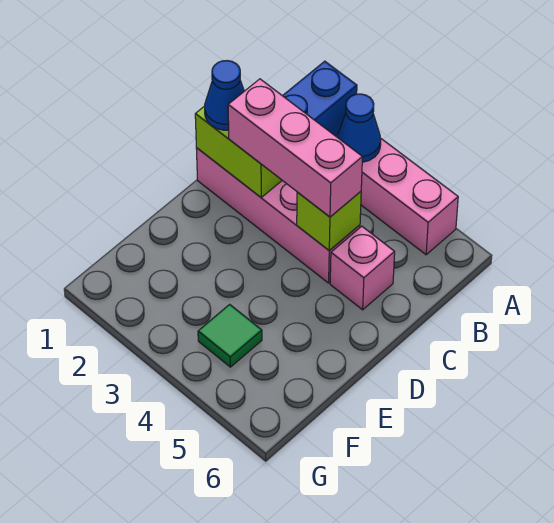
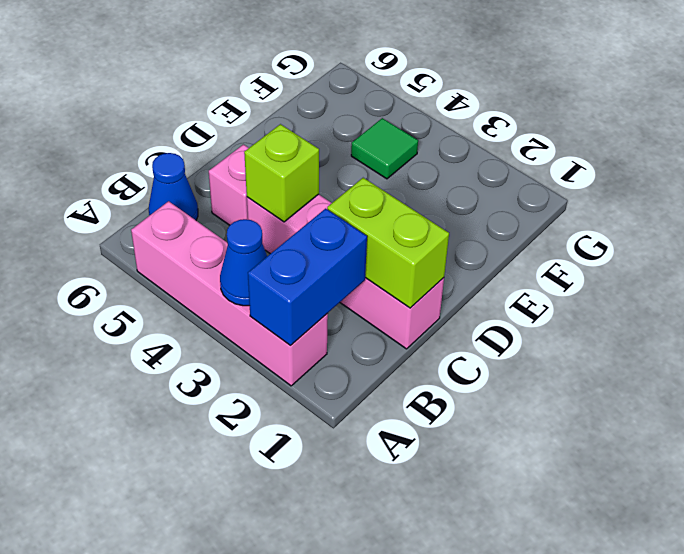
blue 1x1 cone [205,61,244,130] -> blue 1x1 cone moved to [149,153,198,220]
pink 1x3 brick [228,79,362,217] -> none

